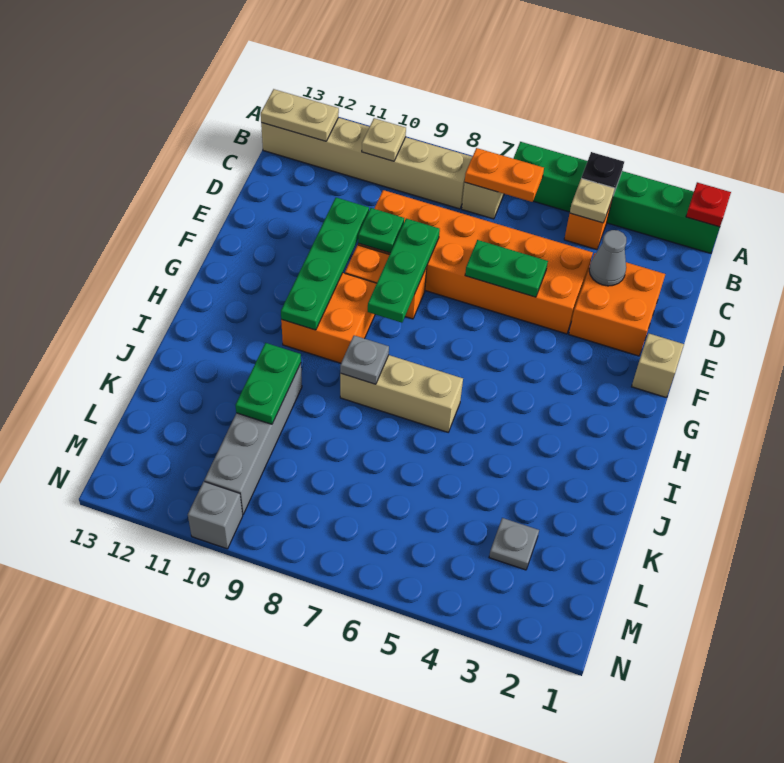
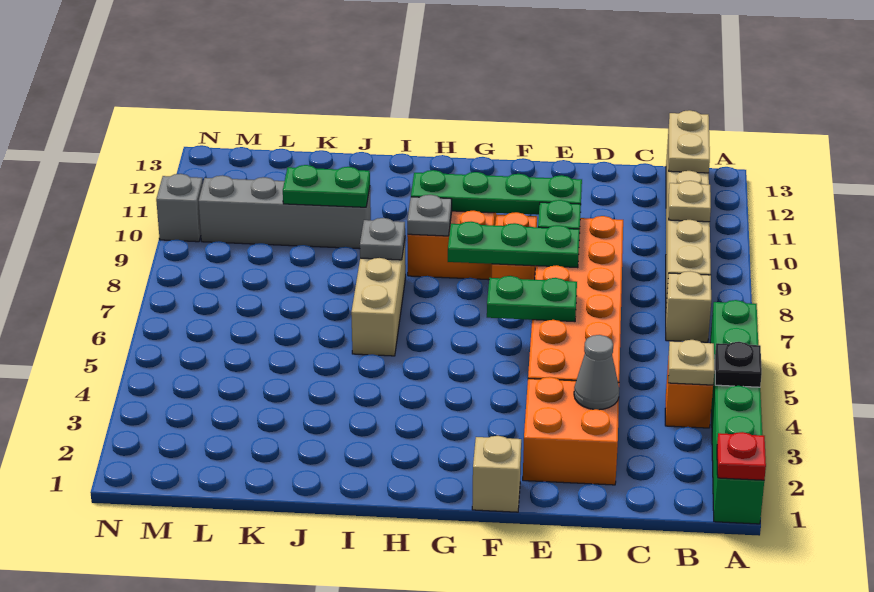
orange 1x2 plate [465,148,544,202] -> none
green 1x2 plate [465,240,548,297] -> green 1x2 plate turned to [487,276,577,322]
grey 1x1 plate [489,518,539,570] -> grey 1x1 plate moved to [407,195,452,236]

